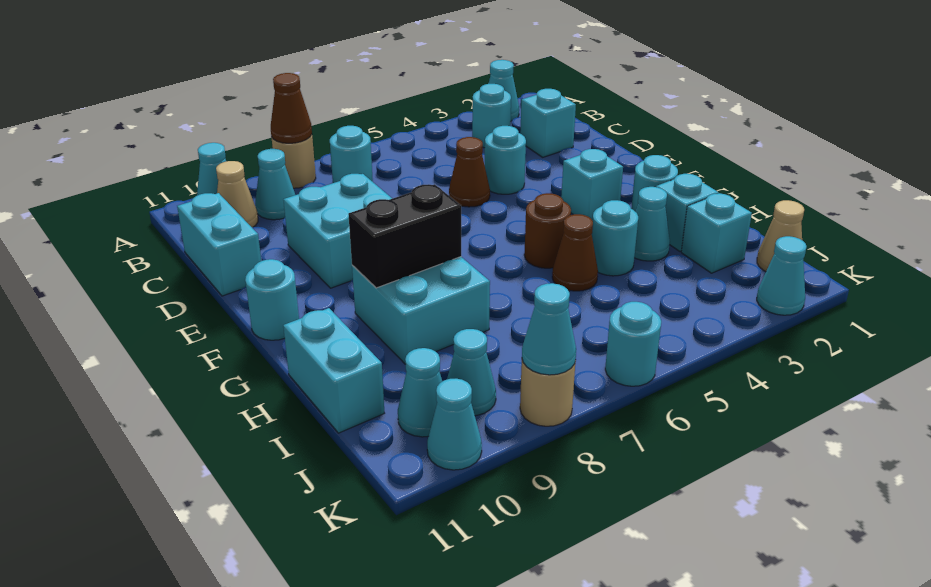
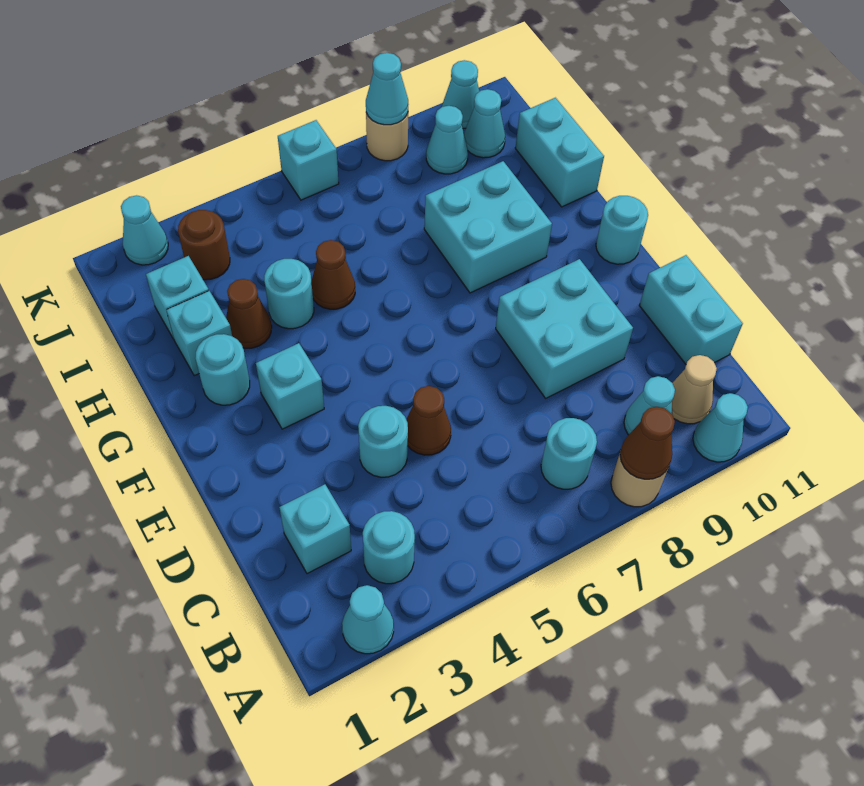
brown 1x1 round brick [524,193,571,268] -> brown 1x1 round brick moved to [178,210,230,280]
black 1x2 brick [348,184,461,288] -> none
cyan 1x1 cone [634,187,670,261] -> brown 1x1 cone [226,279,272,348]
tan 1x1 cone [757,200,804,271] -> none
cyan 1x1 round brick [605,302,661,386] -> cyan 1x1 brick [278,120,339,200]

